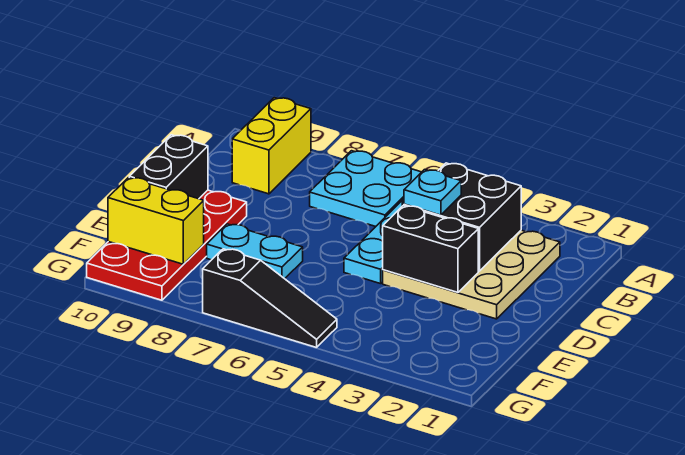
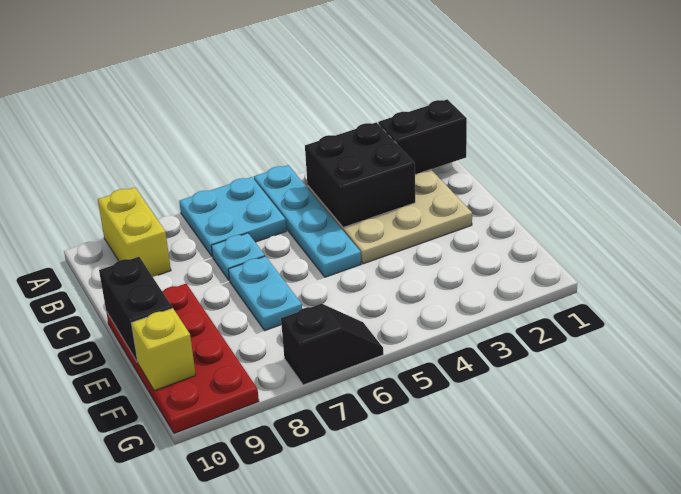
cyan 1x1 plate [404,170,461,215] -> cyan 1x1 plate moved to [211,233,265,280]
black 1x2 brick [383,206,478,292] -> black 1x2 brick moved to [378,99,467,175]
cyan 1x2 plate [207,224,303,279] -> cyan 1x2 plate turned to [228,256,302,330]
yellow 1x2 brick [108,177,204,264] -> yellow 1x1 brick [131,308,196,391]
black 1x3 slope [203,249,337,348] -> black 1x2 slope [281,304,383,385]

